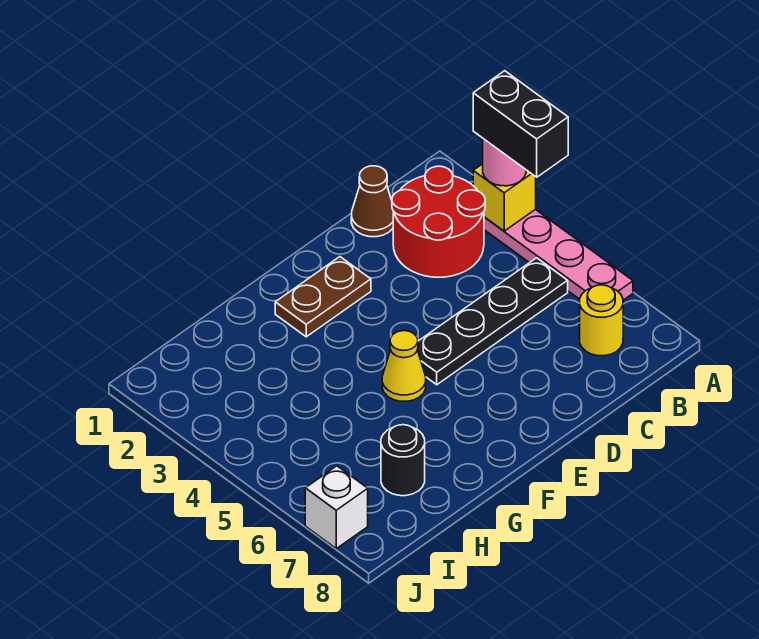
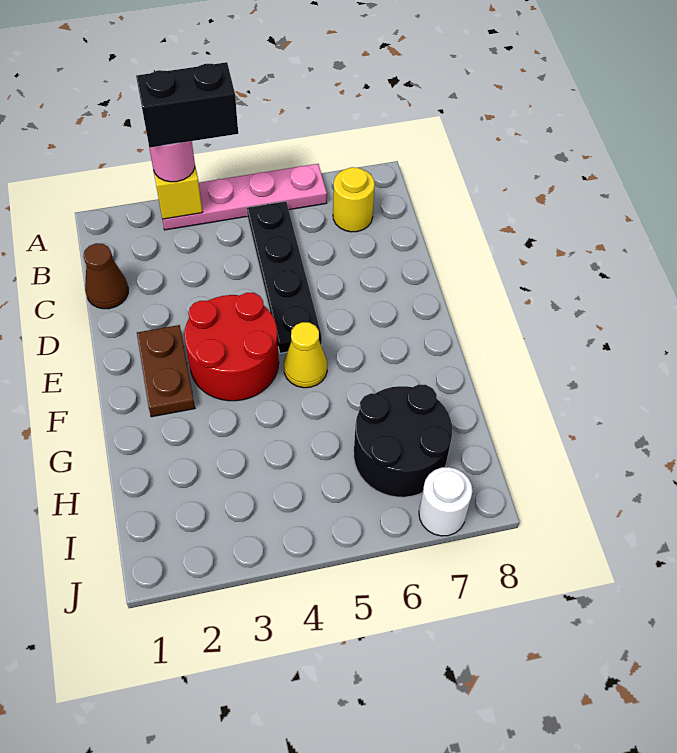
red 2x2 round brick [392,166,485,277] -> red 2x2 round brick moved to [184,293,279,401]
black 1x1 round brick [381,425,425,496] -> black 2x2 round brick [354,384,452,497]
white 1x1 brick [305,466,368,548] -> white 1x1 round brick [419,467,472,536]

